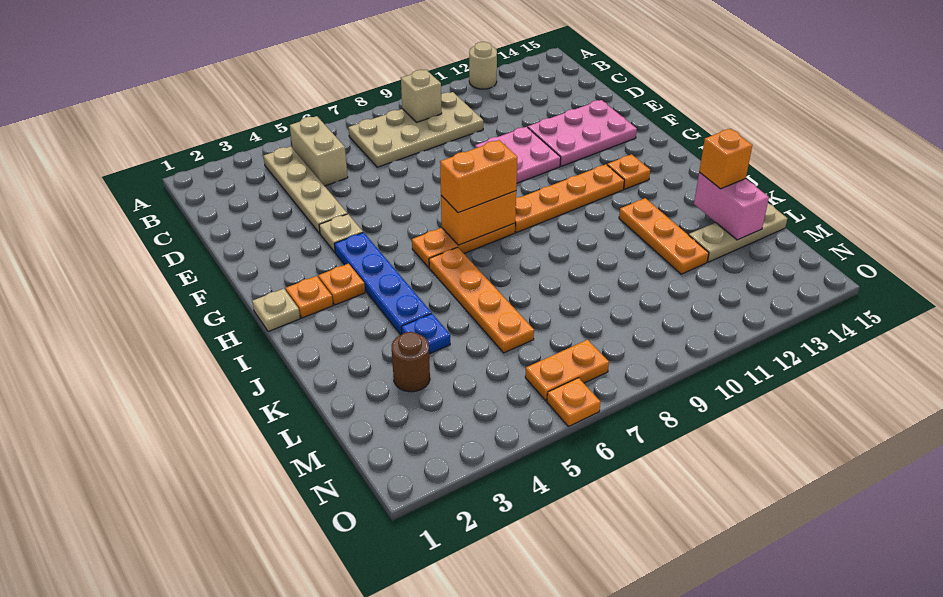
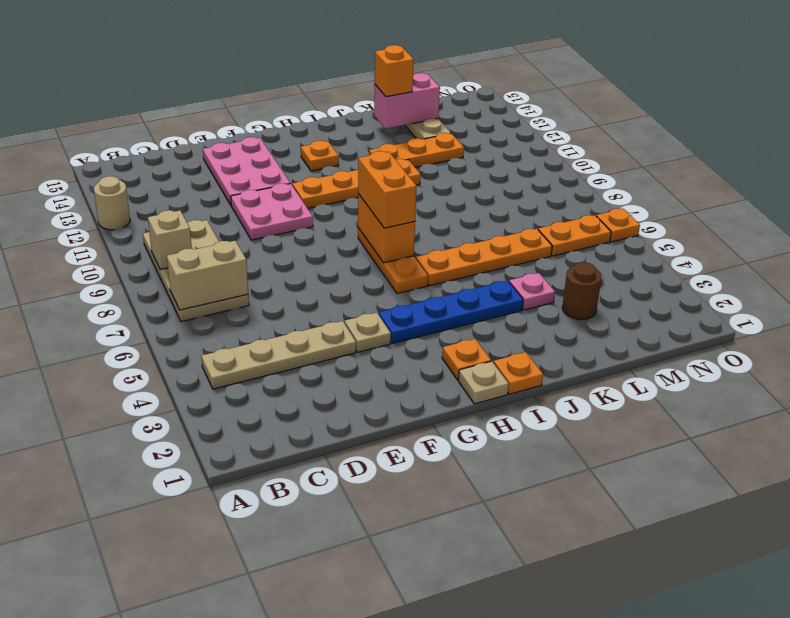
tan 1x2 brick [290,116,348,186] -> tan 1x2 brick moved to [167,241,248,310]
orange 1x1 plate [318,264,365,305] -> orange 1x1 plate moved to [494,352,543,394]
orange 1x4 plate [515,164,624,233] -> orange 1x4 plate turned to [292,159,421,208]
blue 1x1 plate [401,314,450,354] -> pink 1x1 plate [509,273,555,310]
orange 1x2 plate [525,340,609,401] -> orange 1x2 plate turned to [538,215,611,256]

